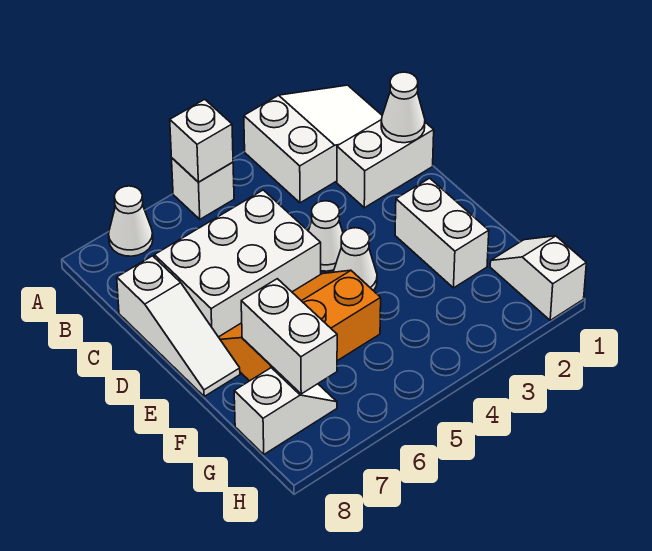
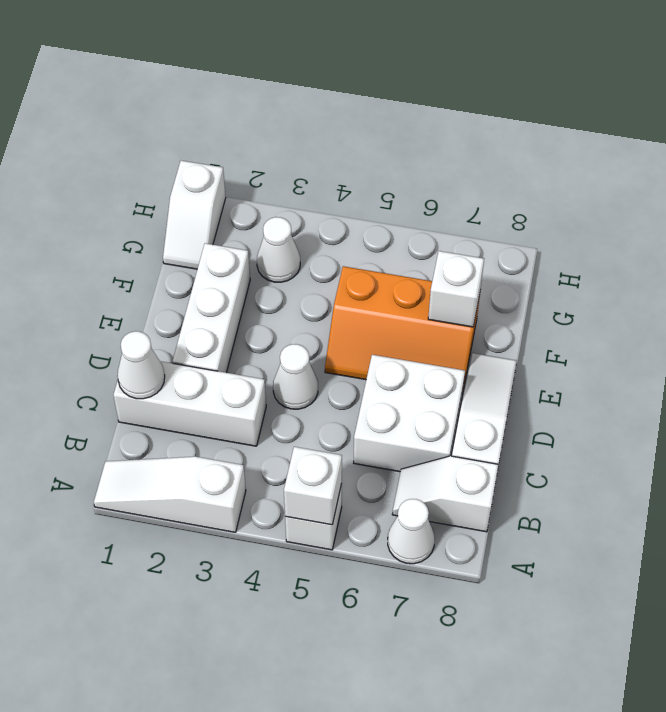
white 2x3 slope [244,85,382,203] -> white 1x3 slope [94,457,246,532]
white 1x2 brick [337,120,434,208] -> white 1x3 brick [113,361,266,446]
white 2x3 brick [154,190,321,337] -> white 2x2 brick [354,355,465,472]
white 1x2 brick [395,178,489,288] -> white 1x3 brick [173,243,250,373]
white 1x1 cone [333,228,377,291] -> white 1x1 cone moved to [257,217,300,282]
white 1x2 brick [241,279,337,394] -> white 1x1 brick [428,251,484,327]
white 1x2 slope [234,368,337,454] -> white 1x2 slope moved to [392,456,498,532]

